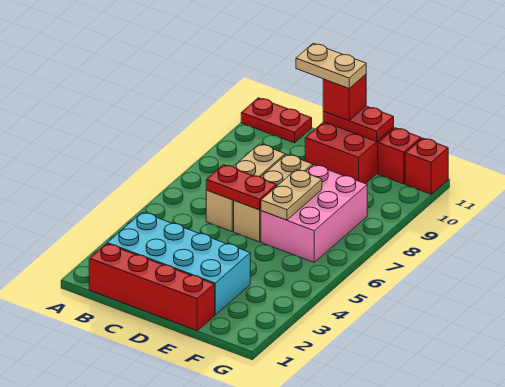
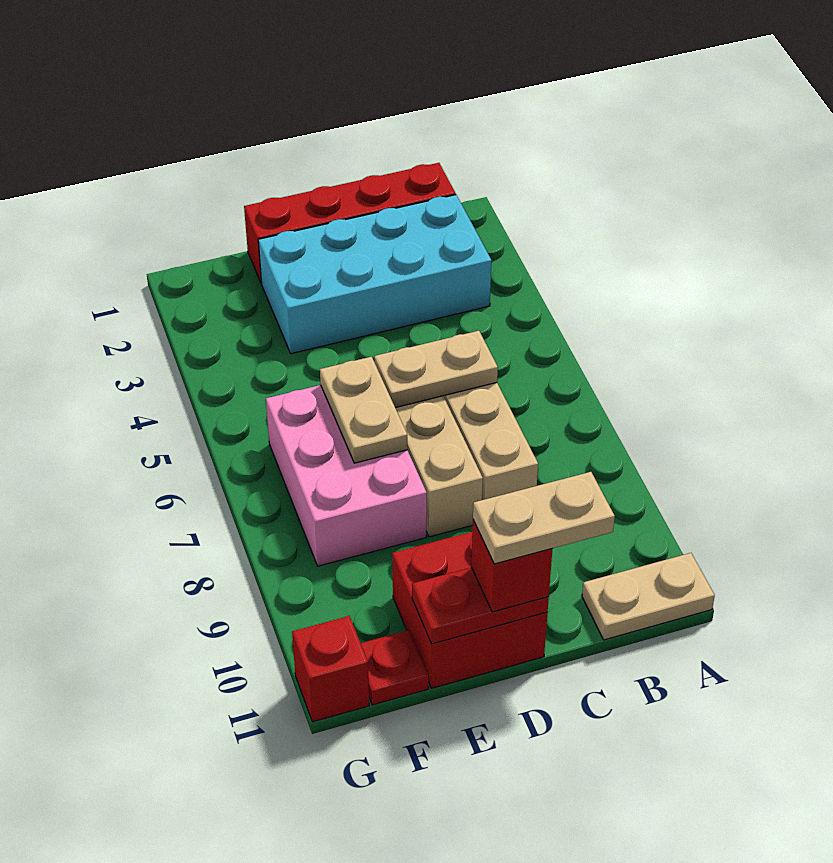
red 1x2 plate [241,98,312,143] -> tan 1x2 plate [582,553,715,640]
red 1x2 plate [206,165,277,210] -> tan 1x2 plate [374,331,498,408]
red 1x1 brick [378,128,421,184] -> red 1x1 plate [361,630,428,705]

